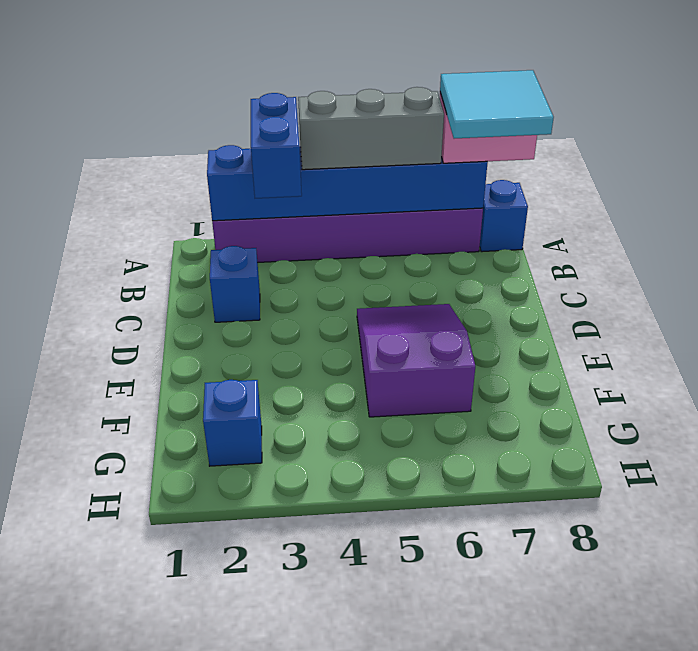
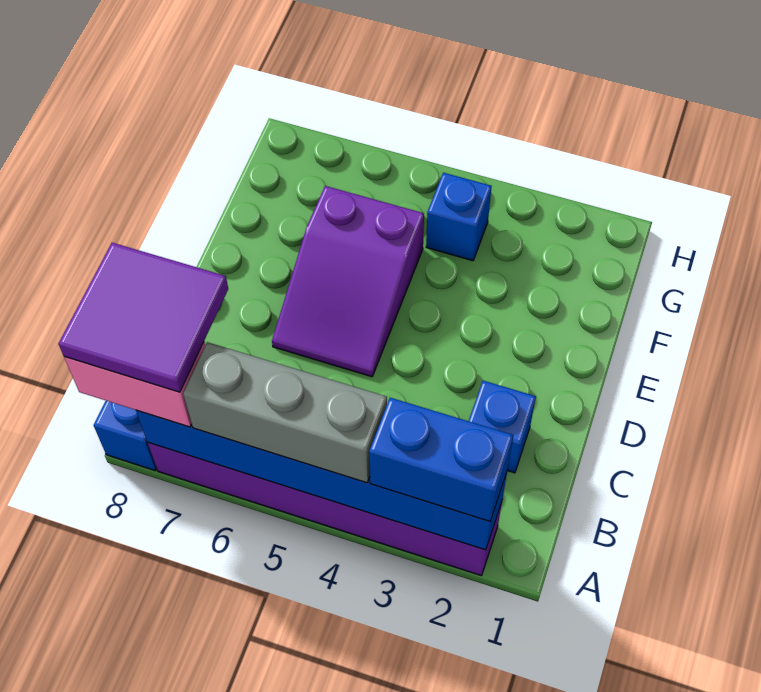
blue 1x2 brick [251,93,302,198] -> blue 1x2 brick turned to [369,398,513,521]
cyan 2x2 tile [440,70,554,139] -> purple 2x2 tile [58,243,228,392]
blue 1x1 brick [203,380,262,466] -> blue 1x1 brick moved to [426,173,492,261]

